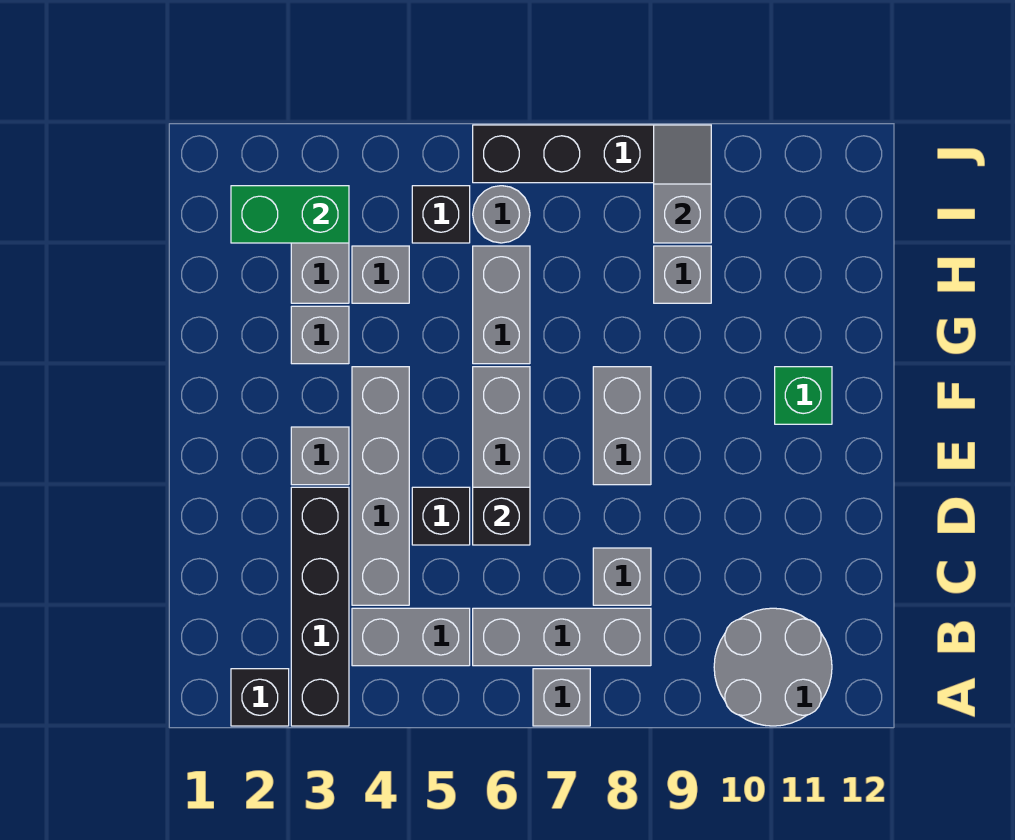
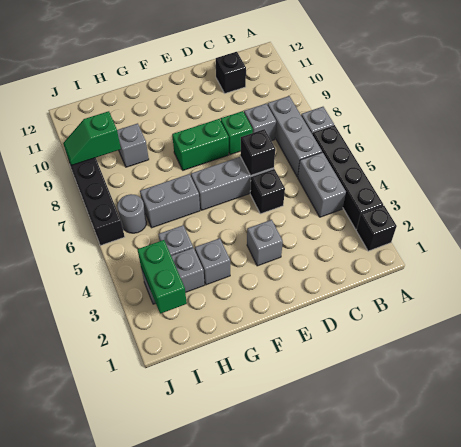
black 1x4 brick [291,487,349,726] -> black 1x4 brick turned to [312,125,383,229]
grey 2x2 round brick [714,608,832,726] -> none
grey 1x4 brick [352,367,409,605] -> none
grey 1x2 brick [593,367,651,485] -> green 1x2 brick [172,119,229,170]
green 1x1 brick [775,367,832,424] -> green 1x1 brick moved to [221,111,253,155]
black 1x1 brick [412,186,470,243] -> black 1x1 brick moved to [216,52,246,93]
grey 1x2 slope [654,125,711,243] -> green 1x2 slope [63,111,121,165]

